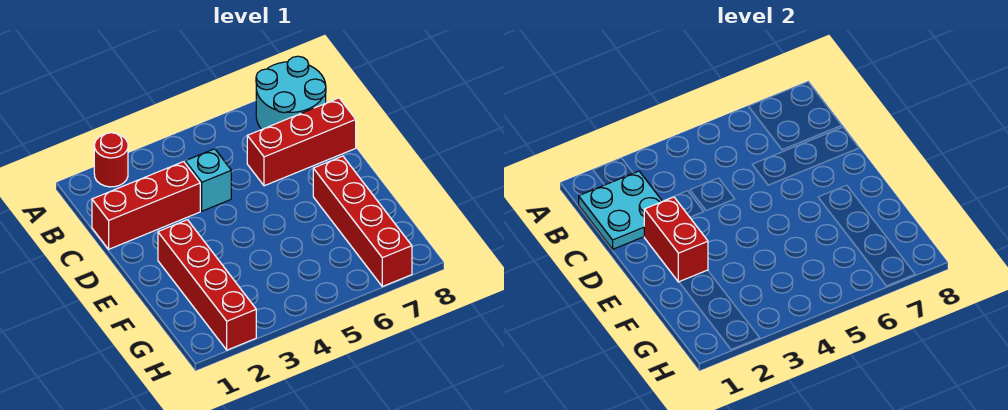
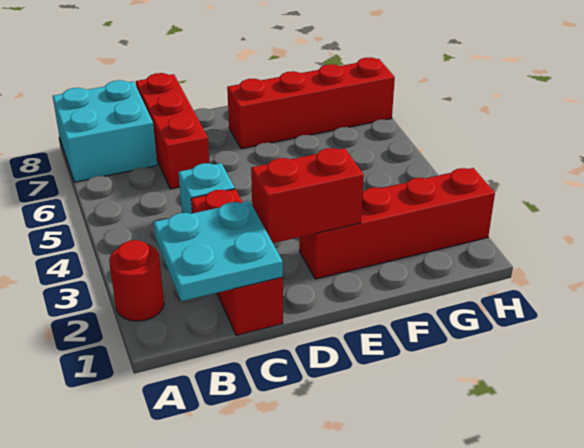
cyan 2x2 round brick [256,56,326,129] -> cyan 2x2 brick [53,80,157,182]

